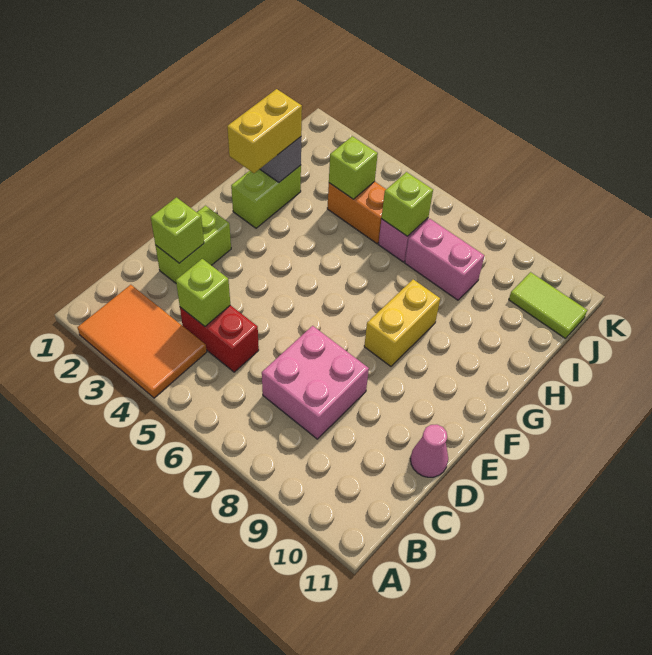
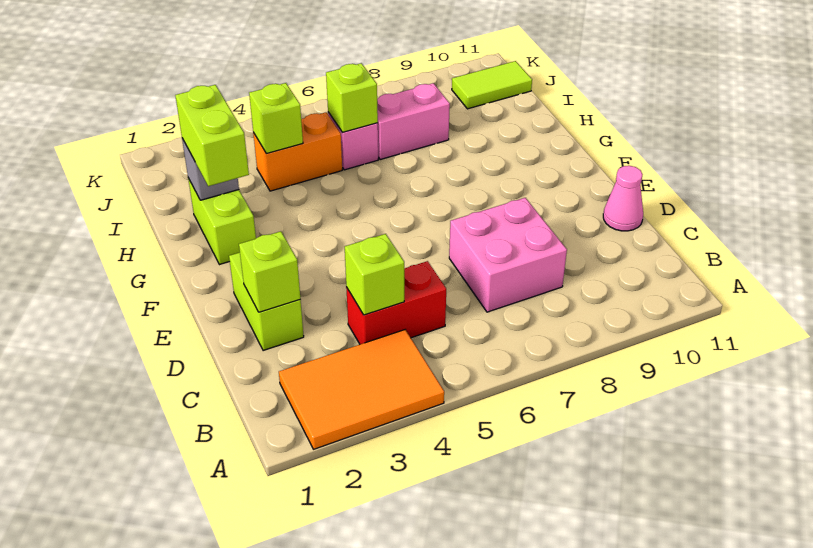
yellow 1x2 brick [364,279,440,366] -> none
yellow 1x2 brick [227,89,302,173] -> lime 1x2 brick [175,85,249,186]

